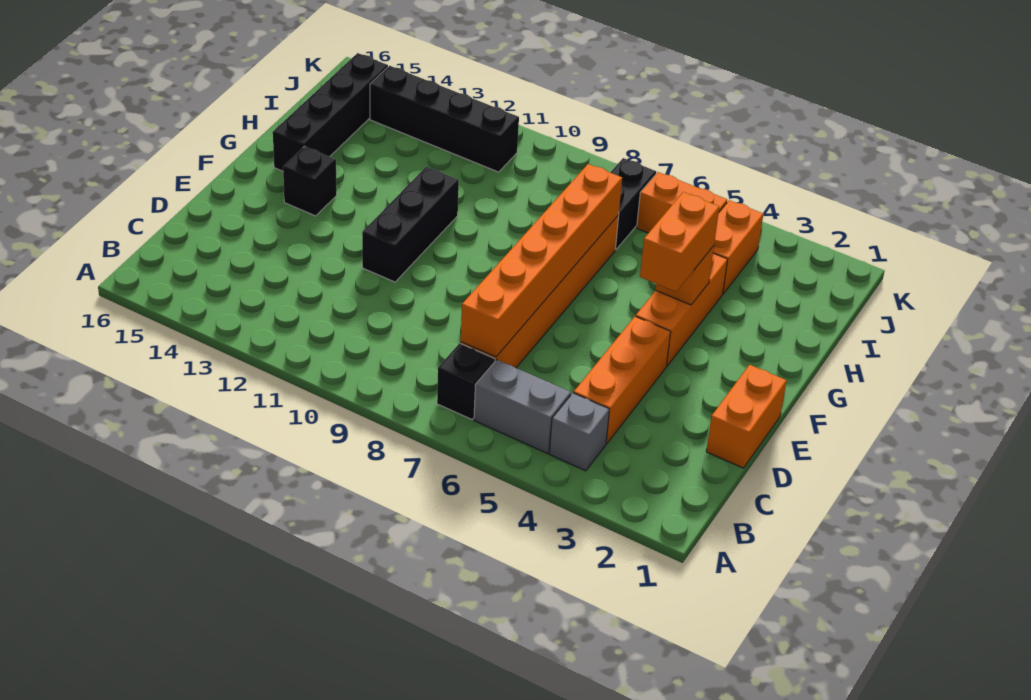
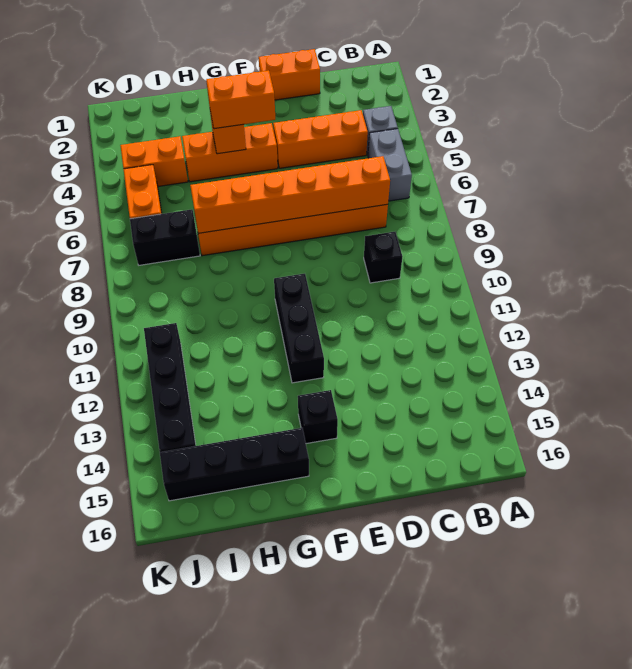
black 1x1 brick [437,343,495,419] -> black 1x1 brick moved to [364,232,402,283]
black 1x3 brick [362,167,459,282] -> black 1x3 brick turned to [274,274,324,383]

